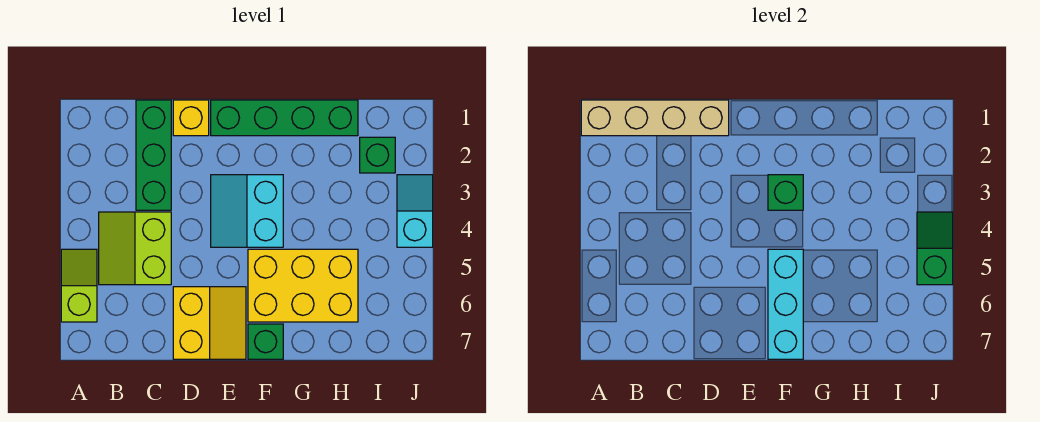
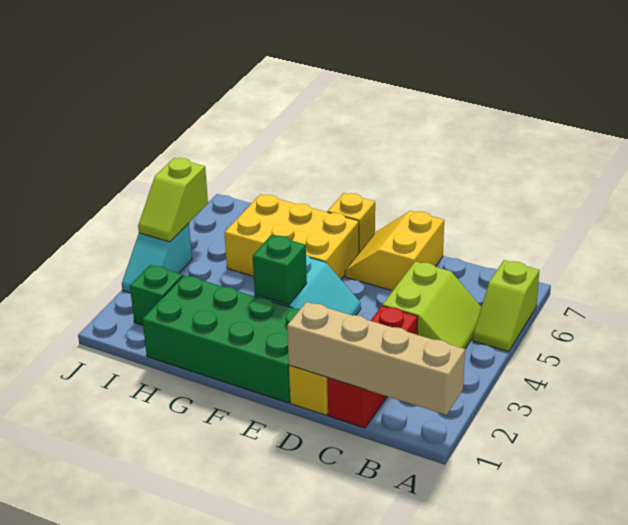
green 1x3 brick [136,100,171,210] -> red 1x3 brick [327,306,418,428]
green 1x4 brick [211,100,358,136] -> green 2x4 brick [142,275,300,403]
cyan 1x3 brick [768,249,803,359] -> none
green 1x1 brick [248,324,283,359] -> yellow 1x1 brick [327,193,375,253]
green 1x2 slope [917,212,953,285] -> lime 1x2 slope [138,158,208,242]

